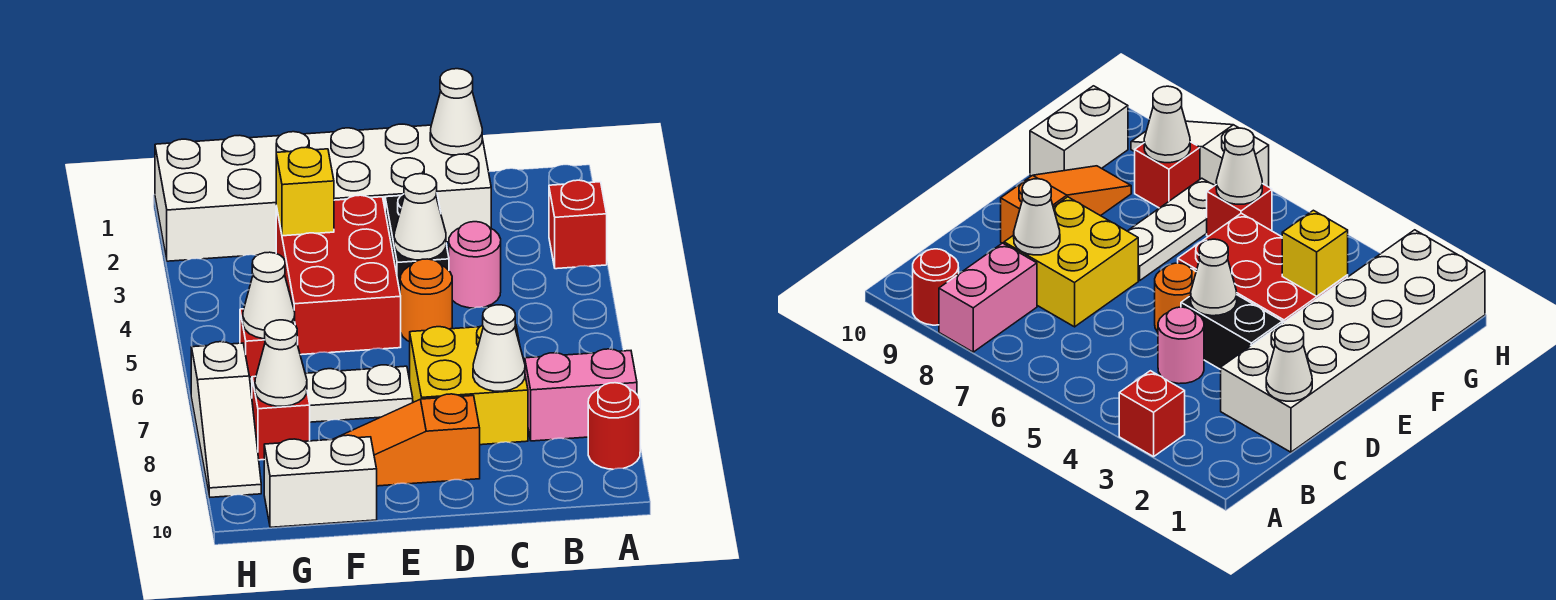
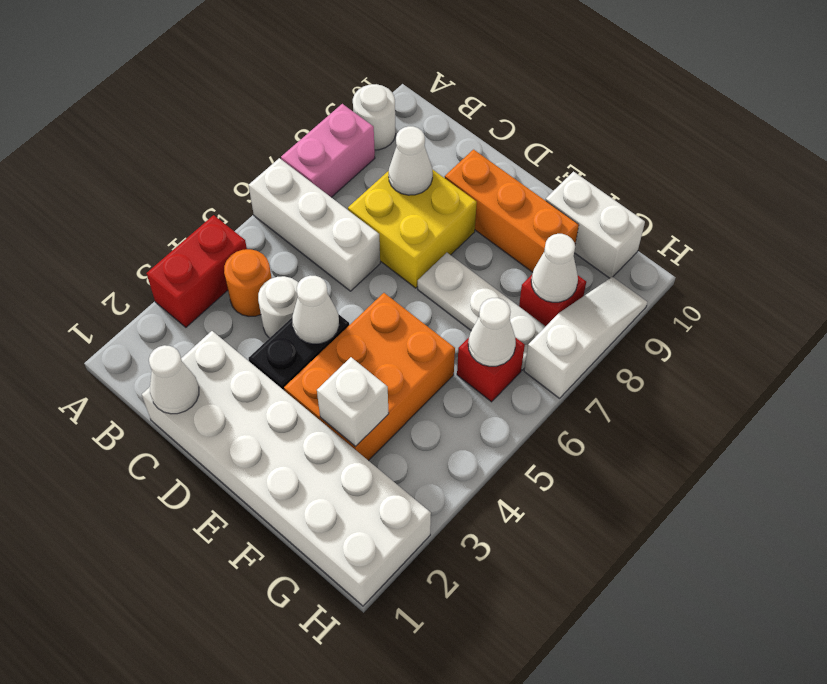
red 1x1 brick [549,180,607,269] -> red 1x2 brick [147,215,247,327]
none -> white 1x3 brick [249,158,380,291]
pink 1x2 brick [525,349,637,441] -> pink 1x2 brick turned to [281,104,375,197]
red 1x1 round brick [588,383,640,469] -> white 1x1 round brick [353,84,396,150]
pink 1x1 round brick [449,222,501,308] -> white 1x1 round brick [258,276,298,338]
orange 1x1 round brick [400,259,452,342] -> orange 1x1 round brick moved to [224,249,272,316]
orange 1x3 slope [334,394,480,486] -> orange 1x3 brick [445,150,579,272]
red 2x3 brick [276,195,401,355] -> orange 2x3 brick [284,293,455,461]
yellow 1x1 brick [276,147,334,236] -> white 1x1 brick [317,357,389,447]

